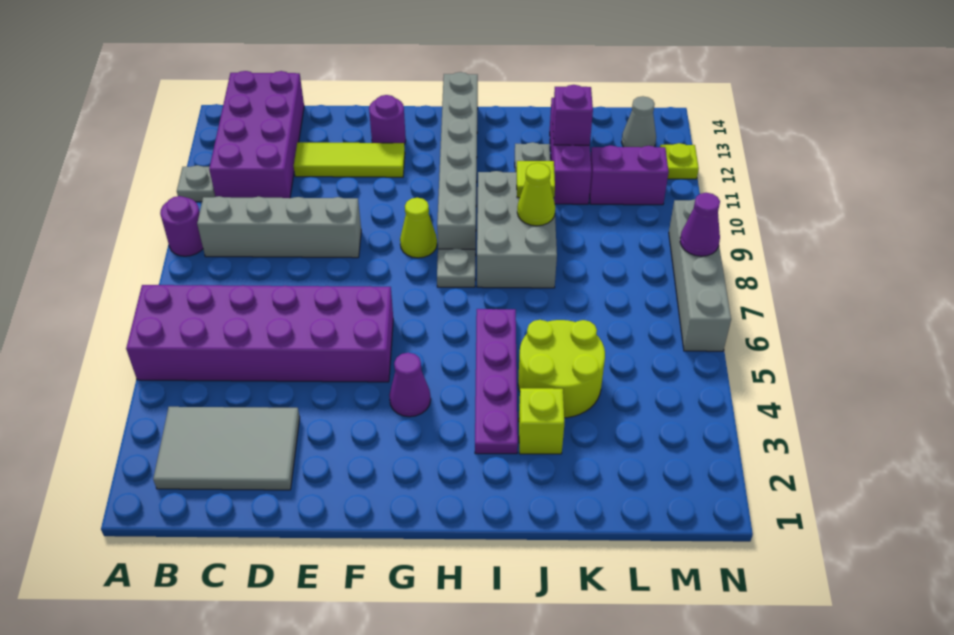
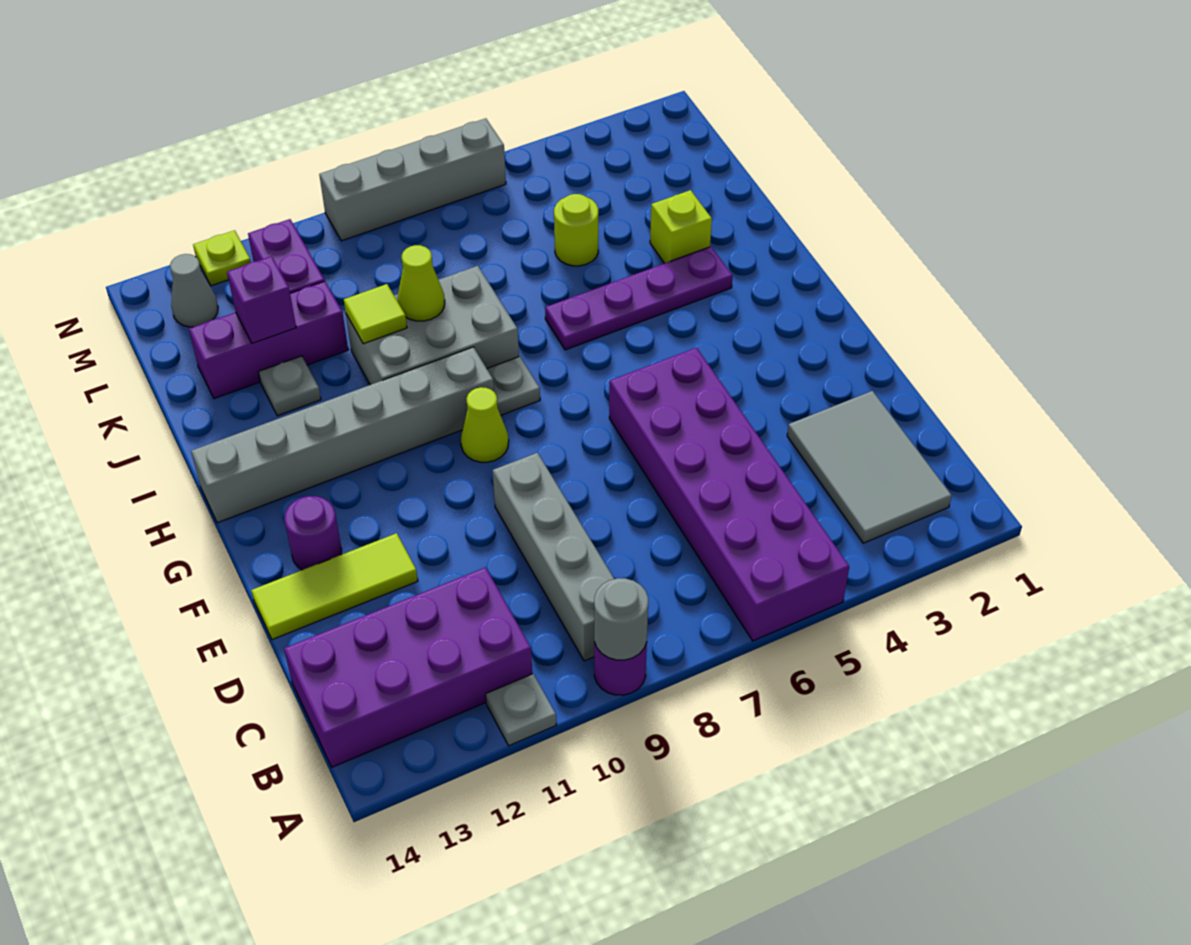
none -> grey 1x1 round brick [594,578,648,660]
lime 1x3 tile [294,142,405,177] -> lime 1x3 tile turned to [251,533,418,640]
purple 1x1 cone [389,353,431,417] -> none
lime 2x2 round brick [518,320,605,418] -> lime 1x1 round brick [554,194,598,266]
purple 1x1 cone [680,193,720,256] -> none

